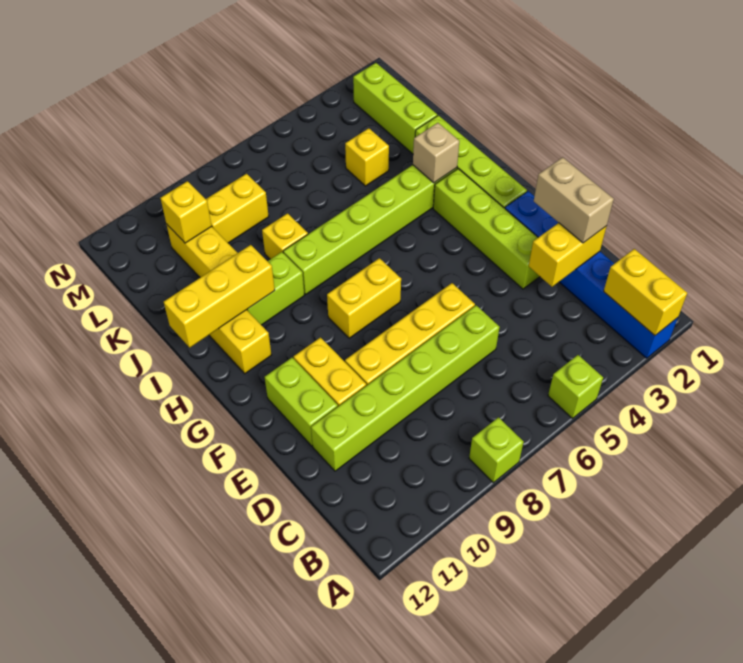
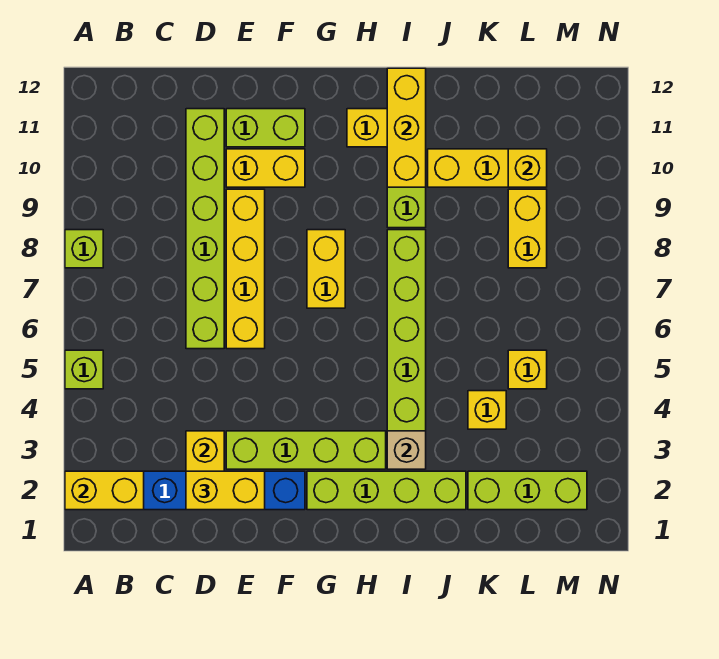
tan 1x2 brick [534,157,614,243] -> yellow 1x2 brick [186,471,265,510]
yellow 1x1 brick [262,213,308,259] -> yellow 1x1 brick moved to [508,350,547,389]

